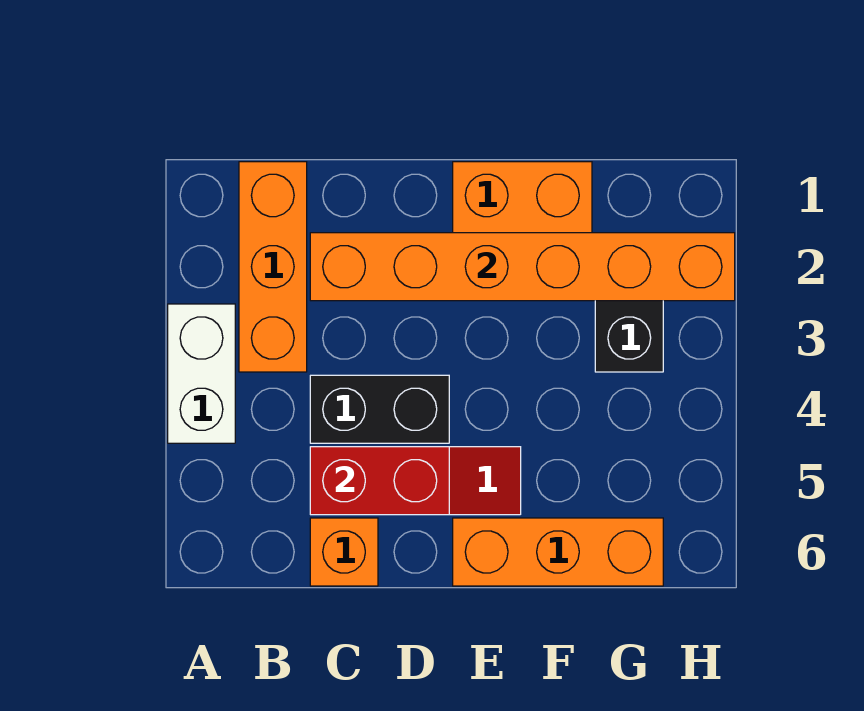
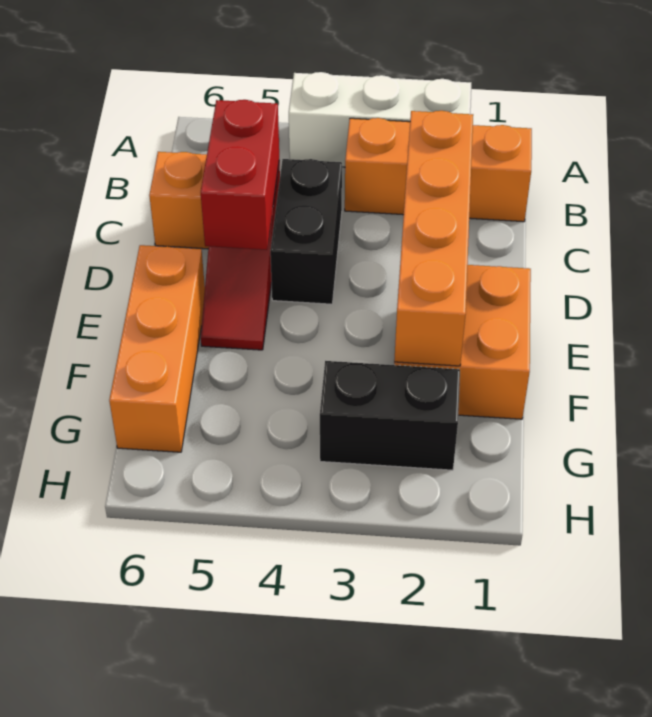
white 1x2 brick [168,304,235,443] -> white 1x3 brick [289,72,471,167]
orange 1x6 brick [310,233,735,301] -> orange 1x4 brick [394,111,473,366]

